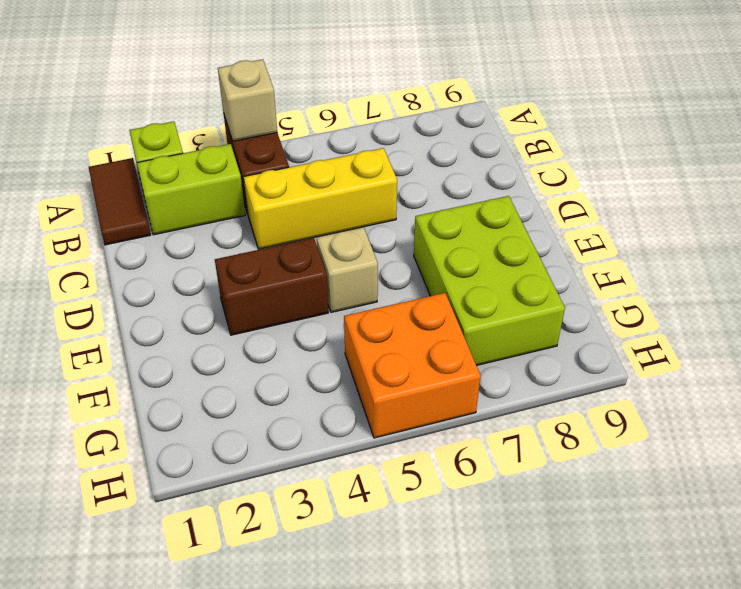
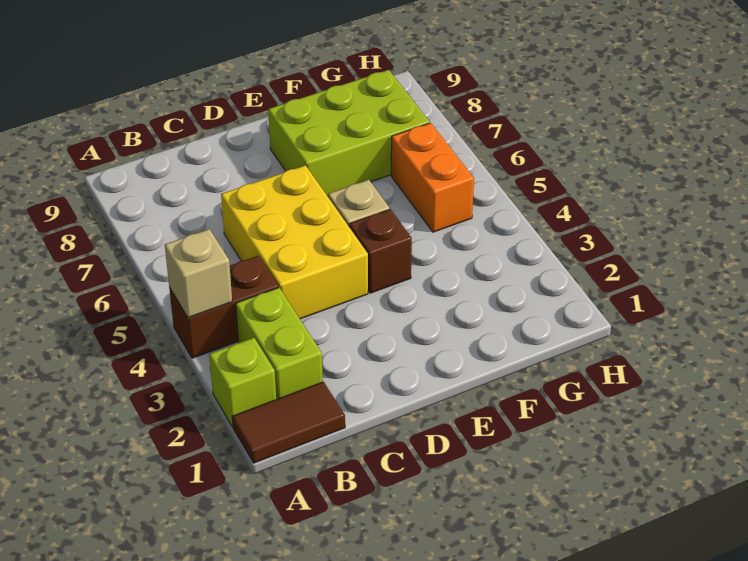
yellow 1x3 brick [244,148,397,249] -> yellow 2x3 brick [221,165,368,319]
brown 1x2 brick [215,238,328,335] -> brown 1x1 brick [349,209,412,293]
orange 2x2 brick [344,293,481,438] -> orange 1x2 brick [391,123,474,232]

